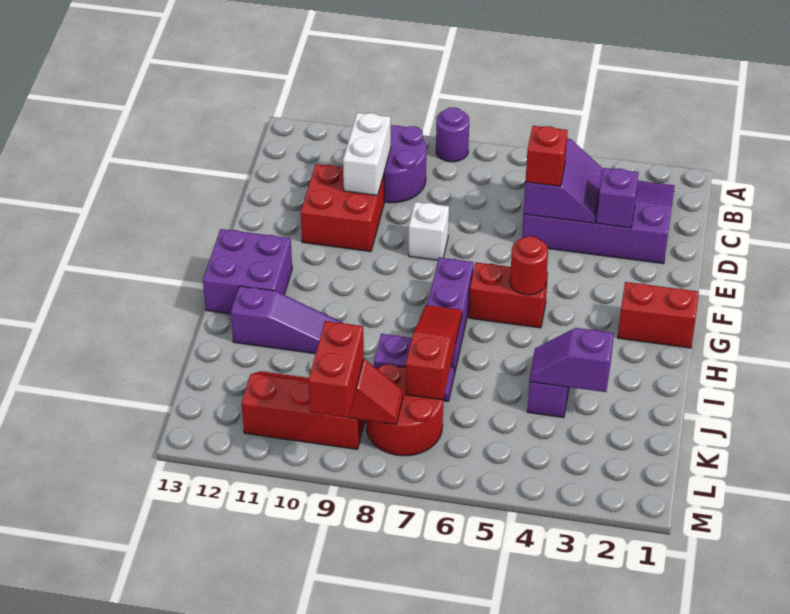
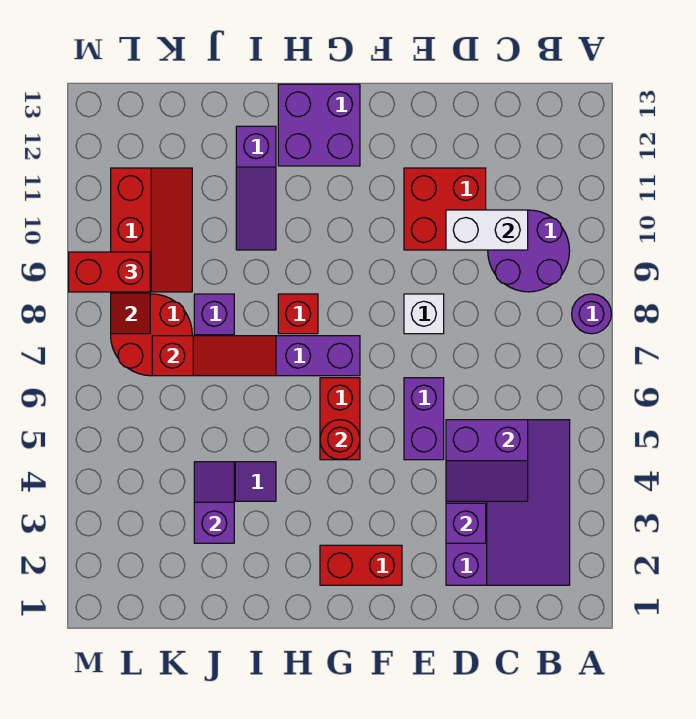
red 1x1 brick [525,126,568,186] -> red 1x1 brick moved to [278,294,318,334]
none -> purple 1x2 brick [404,378,444,460]
red 1x2 brick [618,282,699,348] -> red 1x2 brick turned to [320,545,402,585]

